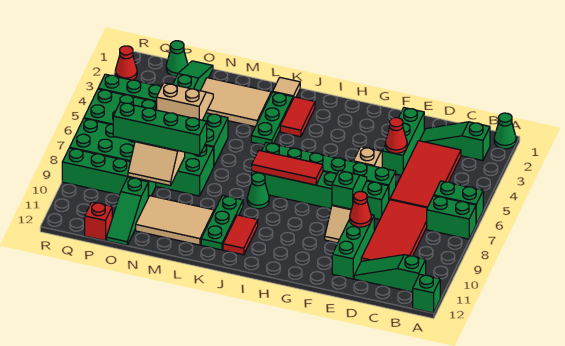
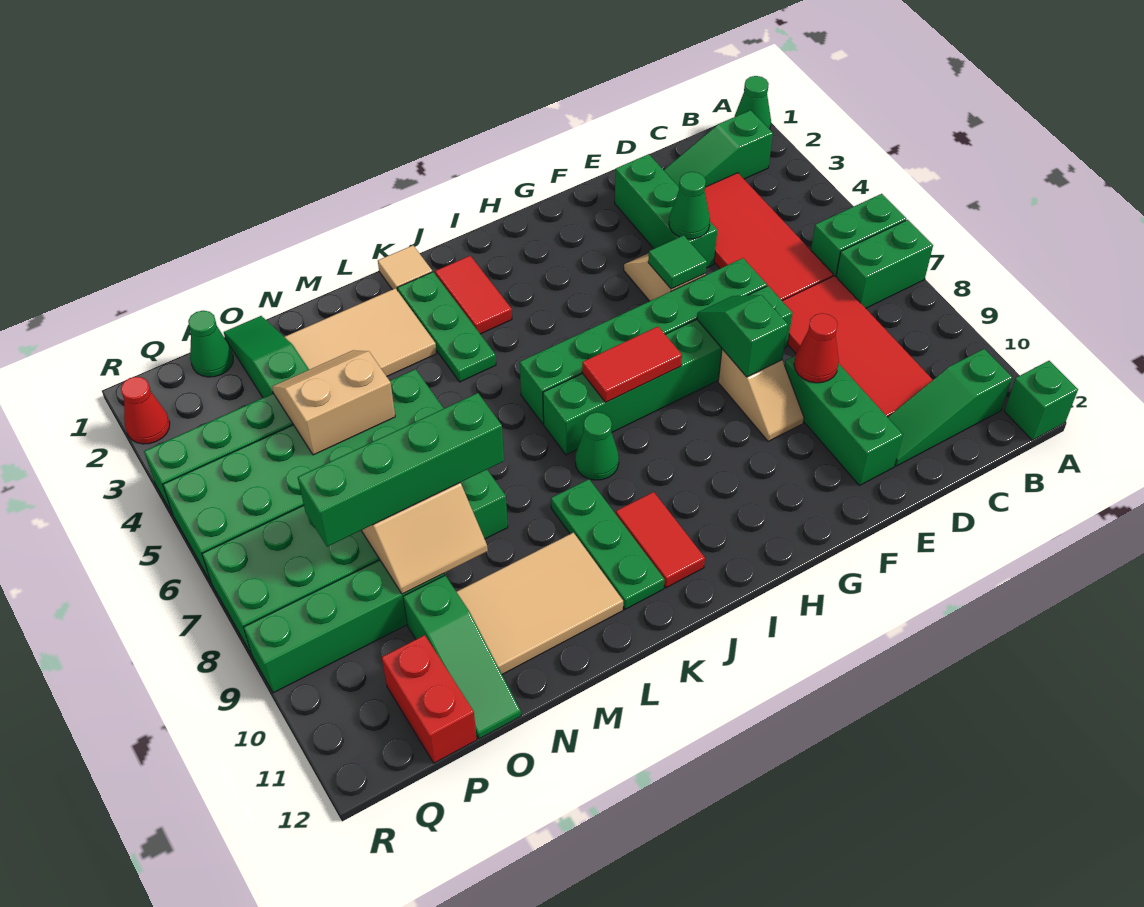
red 1x1 cone [385,118,407,153] -> green 1x1 cone [669,172,710,239]
none -> green 1x1 tile [648,235,707,289]
red 1x3 tile [252,150,323,185] -> red 1x2 tile [582,327,682,402]
red 1x1 brick [85,202,112,240] -> red 1x2 brick [382,635,477,763]

